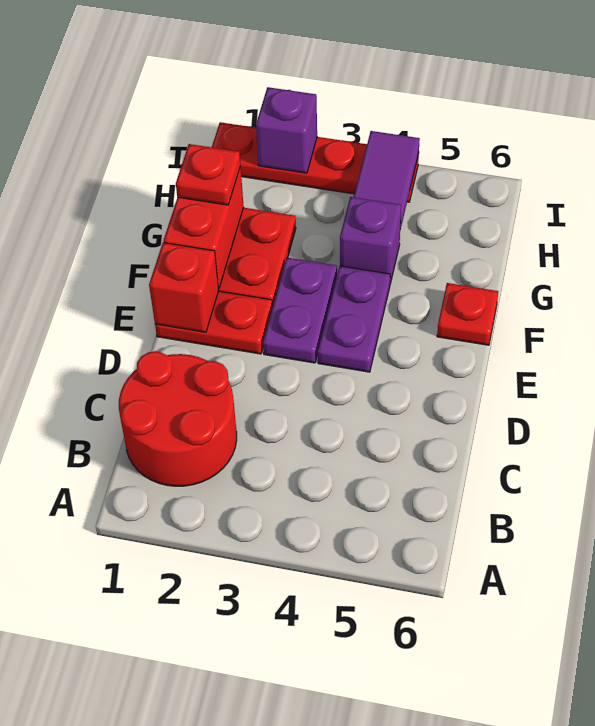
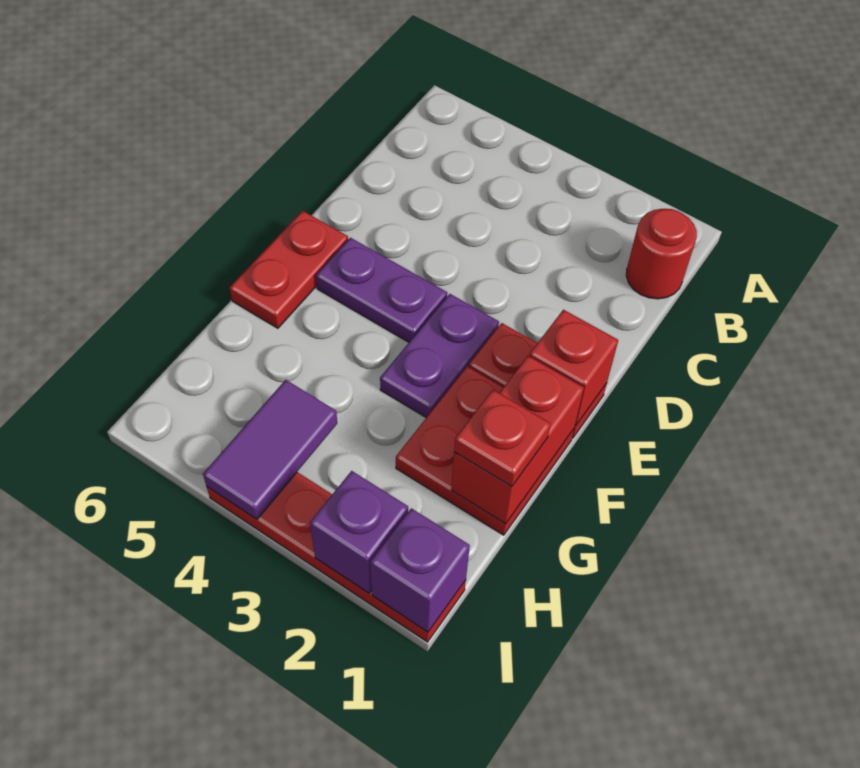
red 2x2 round brick [119,352,237,486] -> red 1x1 round brick [626,209,697,299]
purple 1x2 plate [318,266,390,372] -> purple 1x2 plate turned to [316,238,447,342]
red 1x1 plate [437,283,498,345] -> red 1x2 plate [230,211,348,328]
purple 1x1 brick [340,197,401,284] -> purple 1x1 brick moved to [370,508,470,632]

